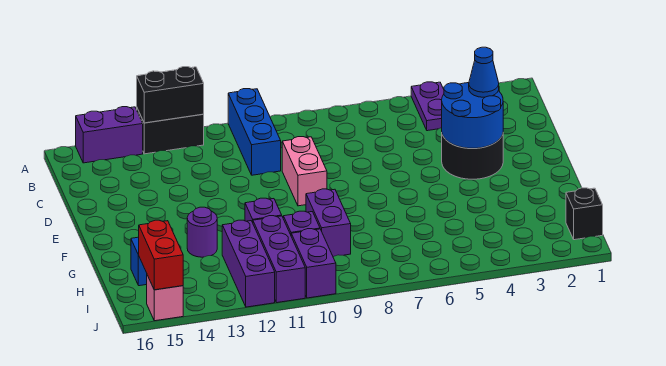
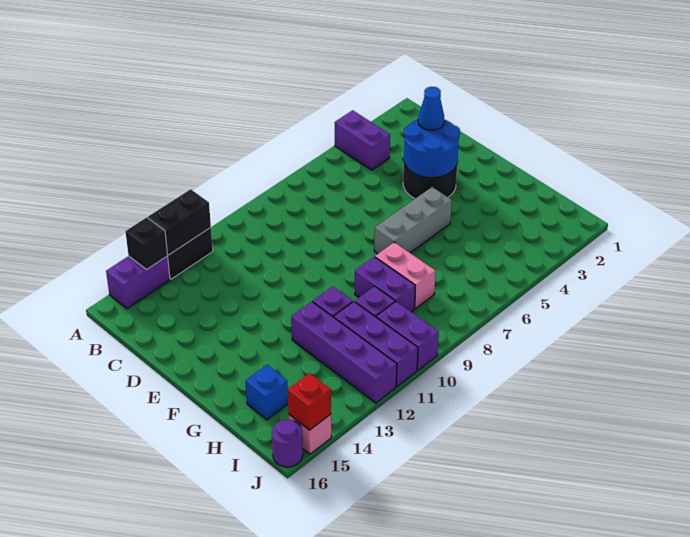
purple 1x2 plate [411,82,444,131] -> purple 1x2 brick [335,110,390,170]
blue 1x3 brick [228,89,281,175] -> none
pink 1x2 brick [282,137,327,206] -> pink 1x2 brick moved to [375,242,436,308]
none -> grey 1x3 brick [374,187,452,254]
purple 1x1 round brick [187,207,217,257] -> purple 1x1 round brick moved to [272,420,303,467]
purple 1x3 brick [222,220,275,307] -> purple 1x4 brick [291,301,397,403]
black 1x1 brick [566,188,603,240] -> black 1x1 brick moved to [125,217,168,270]
red 1x2 brick [139,220,183,290] -> red 1x1 brick [288,373,331,430]

